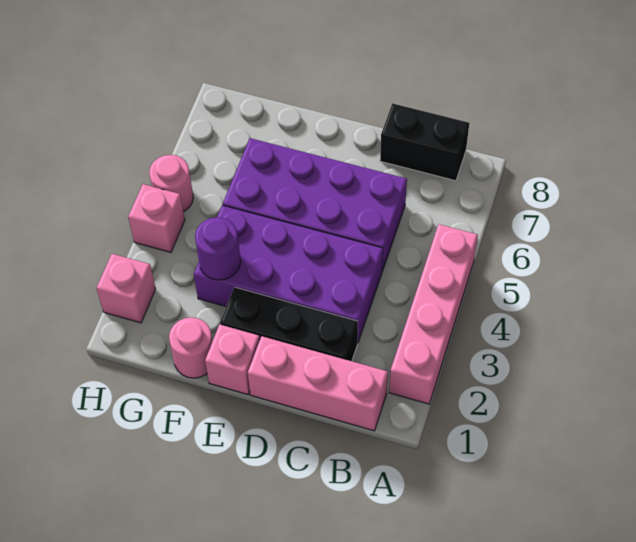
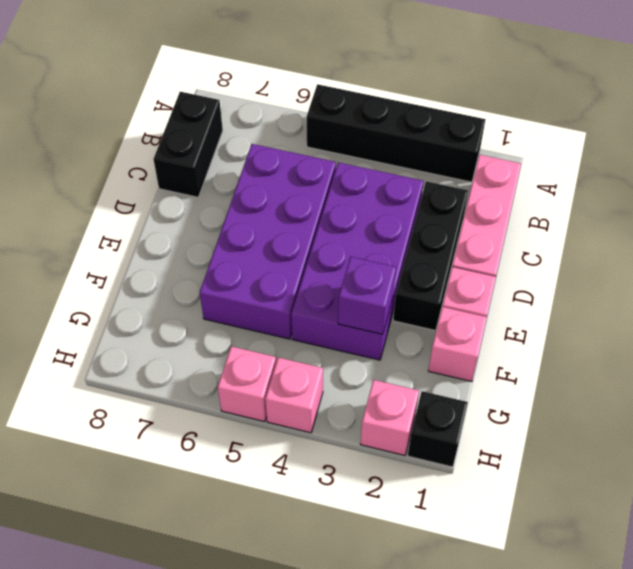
pink 1x4 brick [389,224,478,404] -> black 1x4 brick [307,84,486,182]
pink 1x1 round brick [169,317,213,378] -> pink 1x1 brick [428,307,487,382]
purple 1x1 round brick [195,217,241,280] -> purple 1x1 brick [338,257,396,334]
none -> black 1x1 brick [408,391,468,467]
pink 1x1 round brick [149,155,193,212] -> pink 1x1 brick [218,346,276,422]

